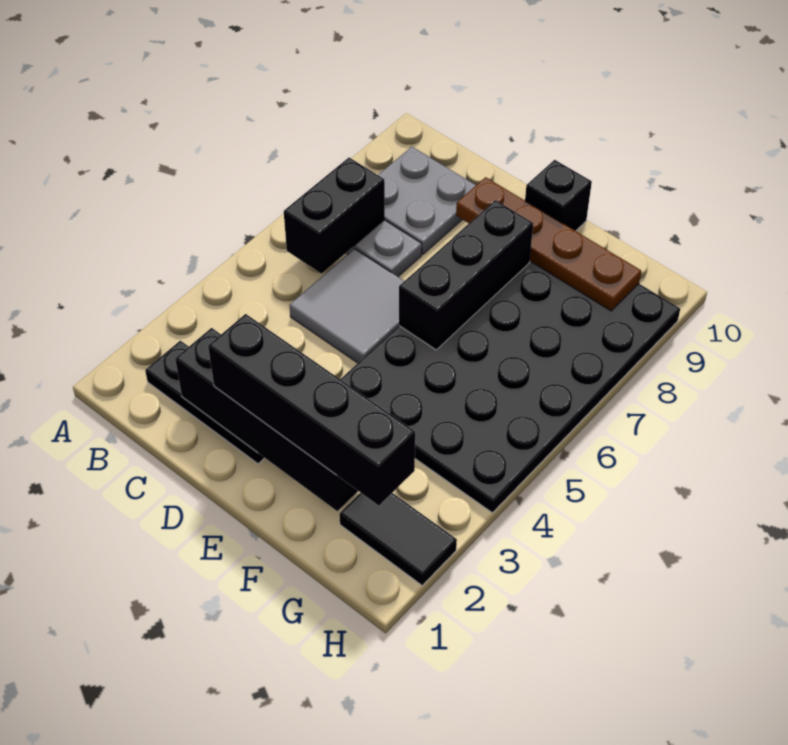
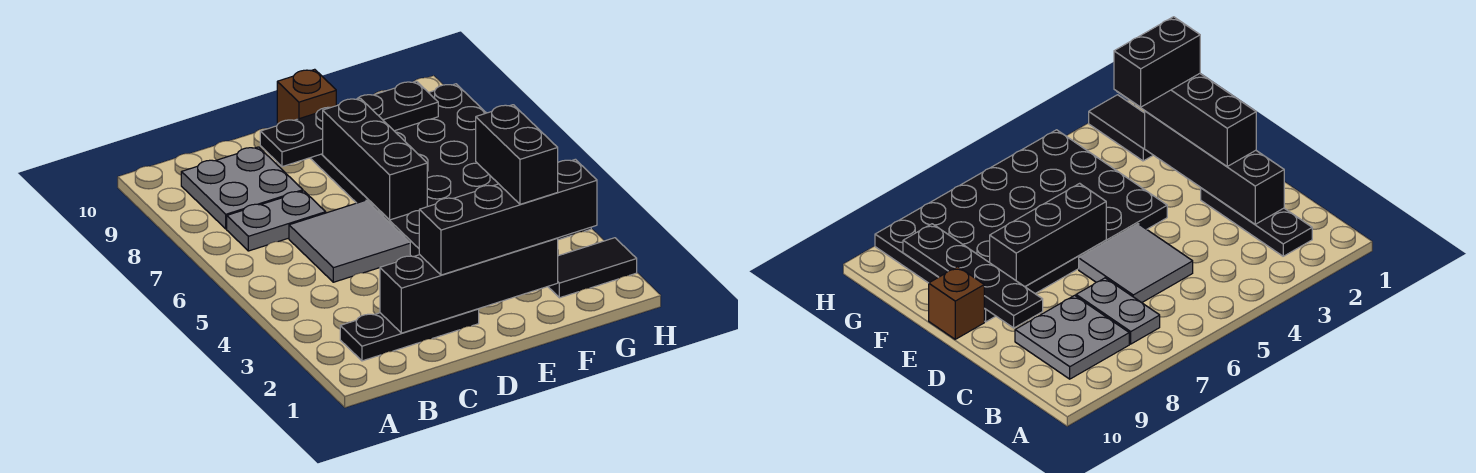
black 1x2 brick [284,158,385,274] -> black 1x2 brick moved to [476,105,558,204]
brown 1x4 plate [456,177,641,311] -> black 1x4 plate [260,81,438,167]
black 1x1 brick [525,160,592,231] -> brown 1x1 brick [277,69,337,125]

